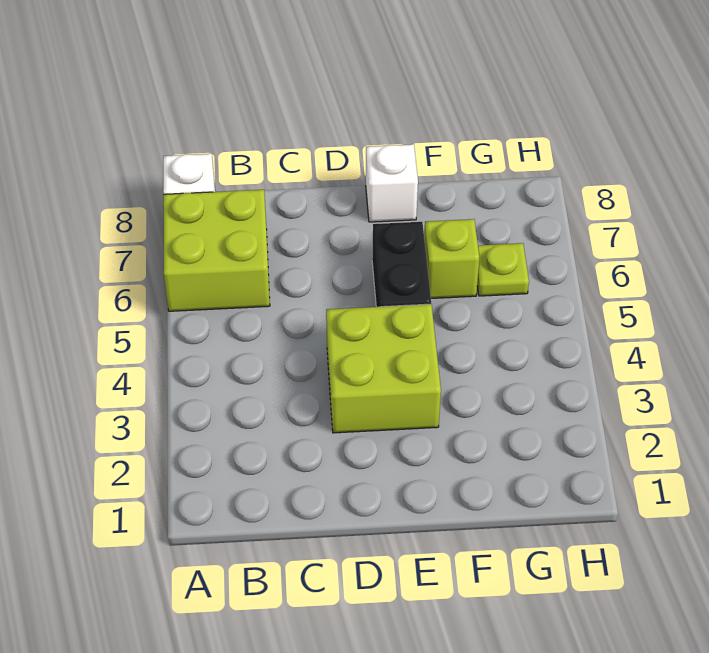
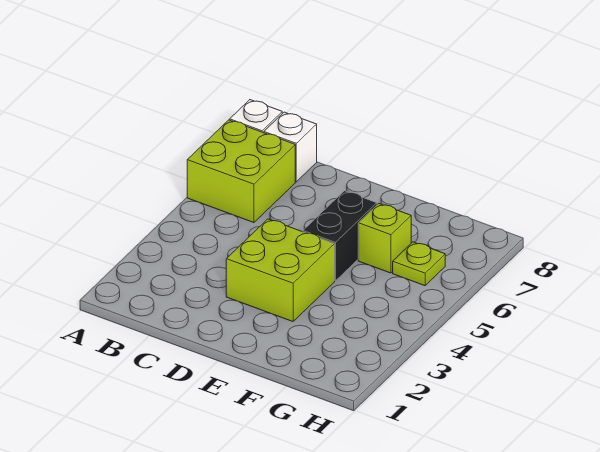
white 1x1 brick [366,144,418,222] -> white 1x1 brick moved to [264,112,317,182]

